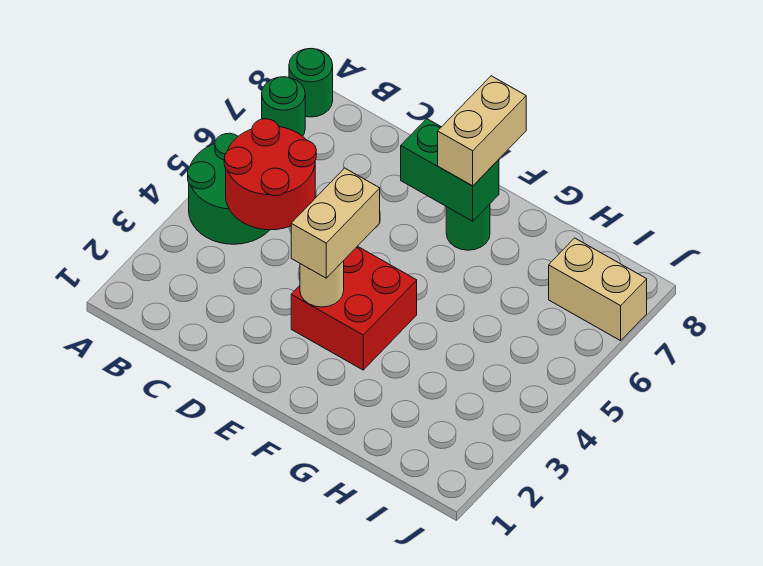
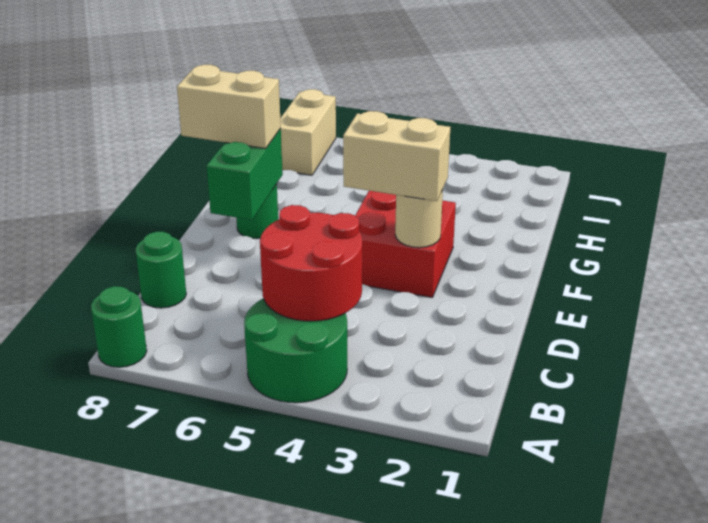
green 1x1 round brick [262,77,305,136] -> green 1x1 round brick moved to [136,232,186,308]

